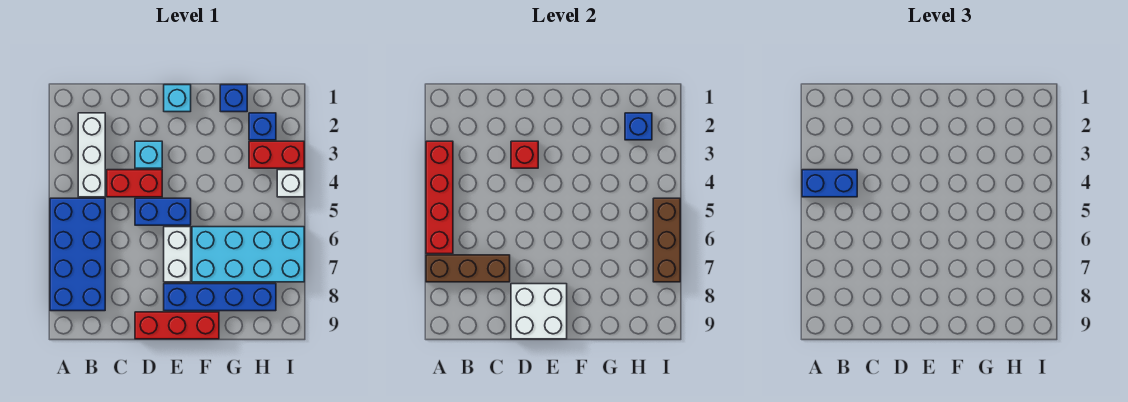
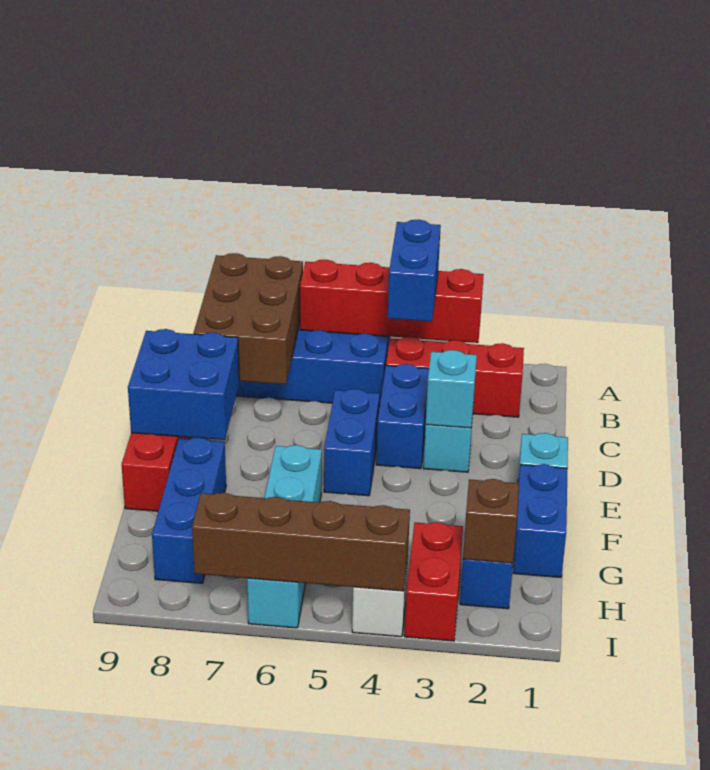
brown 1x3 brick [426,255,510,282] -> brown 2x3 brick [194,253,303,385]
white 1x3 brick [78,113,105,197] -> red 1x3 brick [386,337,524,417]
red 1x2 brick [107,170,162,197] -> blue 1x2 brick [376,364,429,469]
red 1x1 brick [511,141,538,168] -> cyan 1x1 brick [426,350,477,428]
white 2x2 brick [511,284,567,339] -> blue 2x2 brick [128,329,239,440]
white 1x2 brick [164,227,191,282] -> none
blue 1x4 brick [164,284,276,311] -> blue 1x3 brick [152,438,226,583]
cyan 2x4 brick [192,227,304,282] -> cyan 1x4 brick [247,445,322,628]
blue 1x1 brick [220,85,247,112] -> blue 1x2 brick [513,464,568,577]
blue 1x1 brick [625,113,652,140] -> brown 1x1 brick [463,479,519,563]
brown 1x3 brick [653,198,680,282] -> brown 1x4 brick [192,493,410,591]

